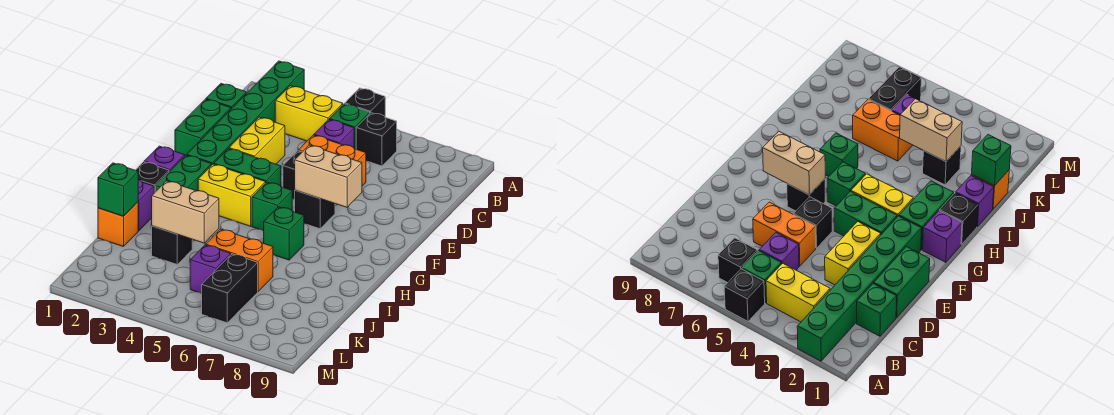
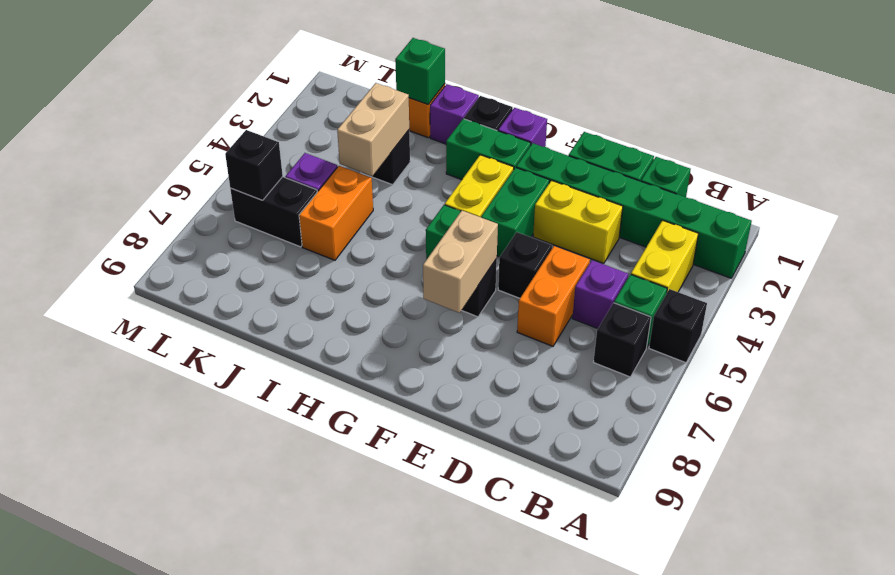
green 1x1 brick [264,207,304,260] -> none
none -> black 1x1 brick [225,130,283,200]

